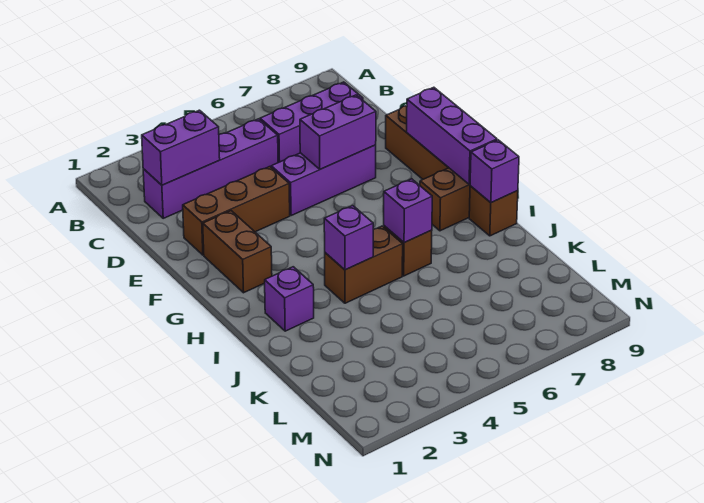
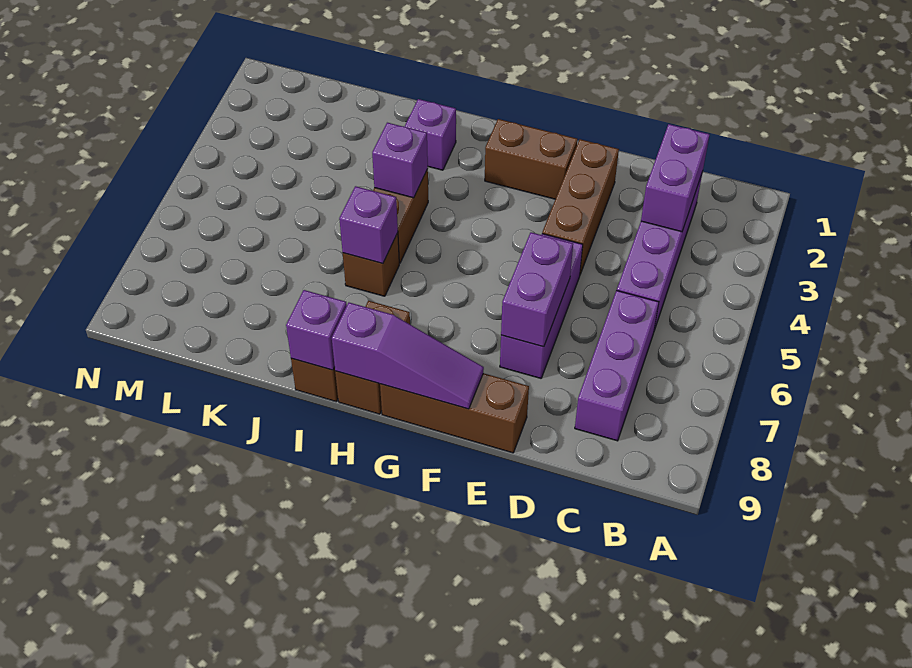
purple 1x3 brick [407,87,497,185] -> purple 1x3 slope [332,303,484,409]

